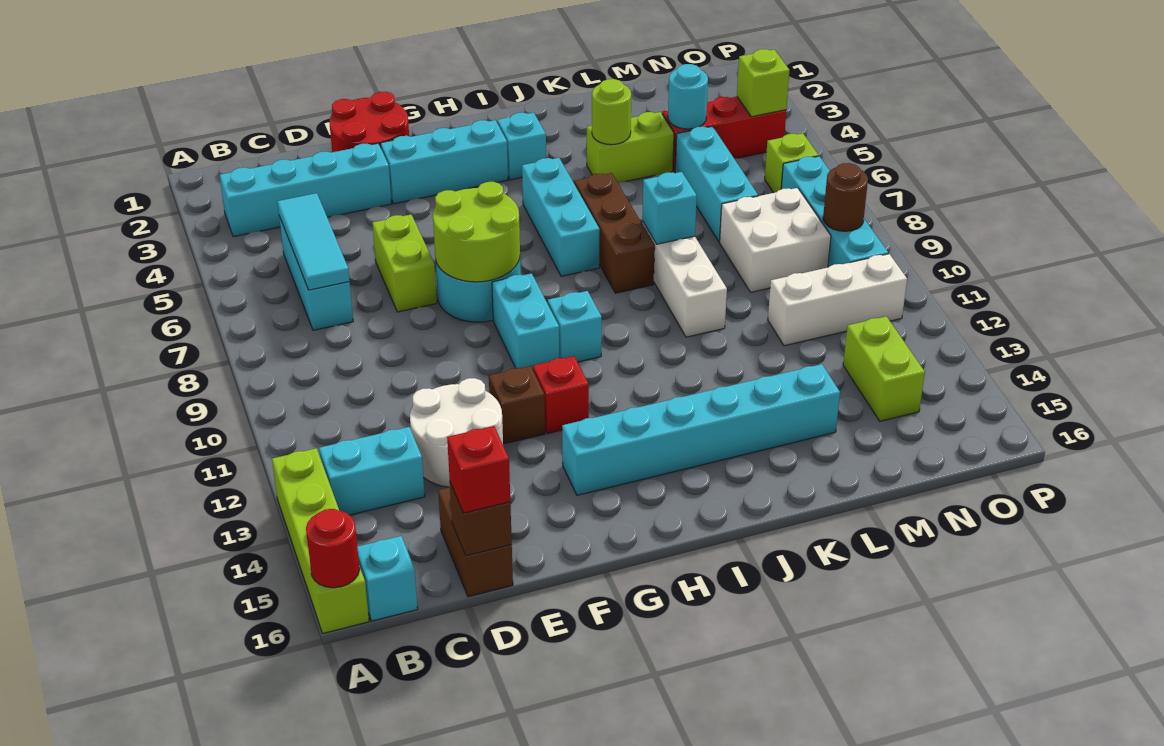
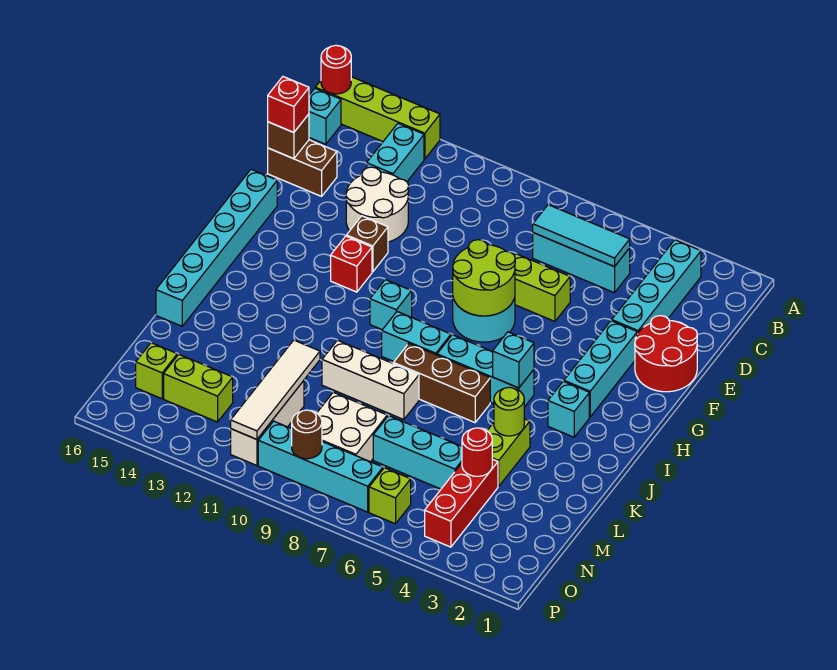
cyan 1x2 brick [492,273,559,370] -> cyan 1x2 brick moved to [382,312,451,361]
cyan 1x6 brick [562,364,840,495] -> cyan 1x6 brick moved to [156,169,277,326]
cyan 1x1 brick [642,172,697,244] -> cyan 1x1 brick moved to [493,332,534,388]
none -> white 1x4 tile [231,340,320,439]
cyan 1x1 round brick [668,64,708,129] -> red 1x1 round brick [462,428,492,476]
lime 1x1 brick [737,49,789,117] -> lime 1x1 brick moved to [136,343,177,399]

